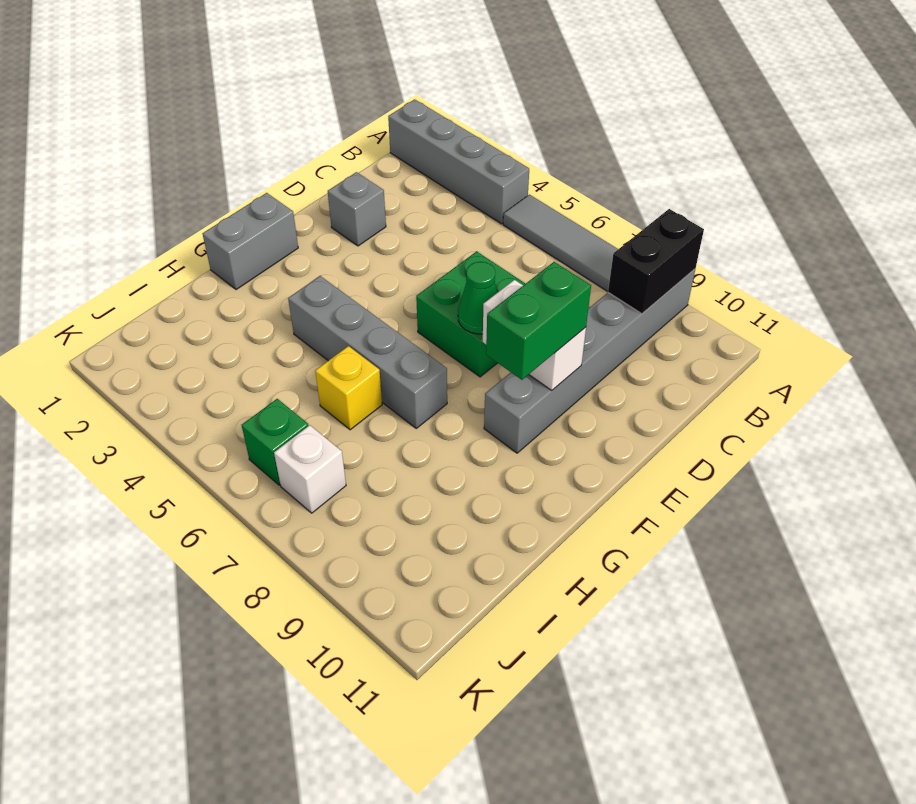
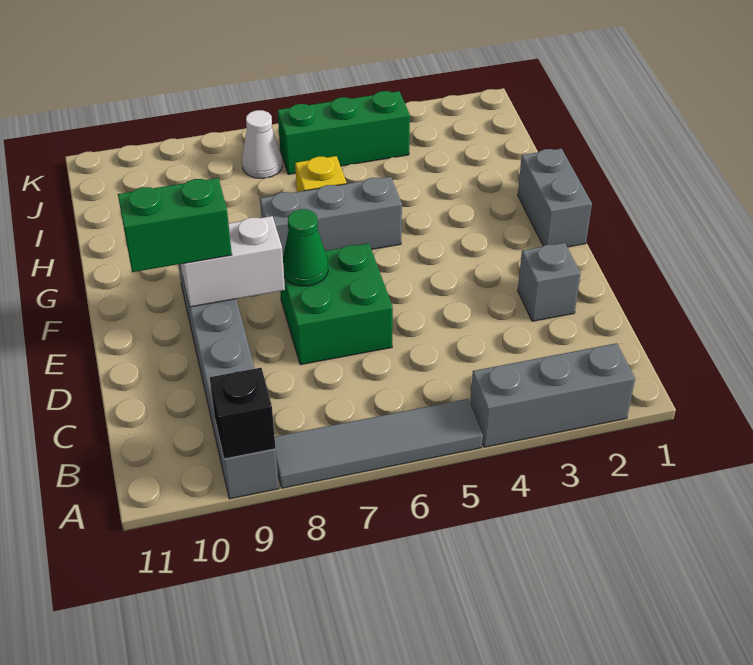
grey 1x4 brick [388,99,529,224] -> grey 1x3 brick [470,343,635,447]
black 1x2 brick [608,209,704,314] -> black 1x1 brick [210,368,276,459]
green 1x2 brick [486,262,591,380] -> green 1x2 brick turned to [118,178,232,272]
grey 1x4 brick [288,276,447,428] -> grey 1x3 brick [260,177,402,254]
green 1x1 brick [242,399,308,485] -> green 1x3 brick [278,91,410,175]
white 1x1 brick [274,425,346,513] -> white 1x1 cone [242,110,282,178]

